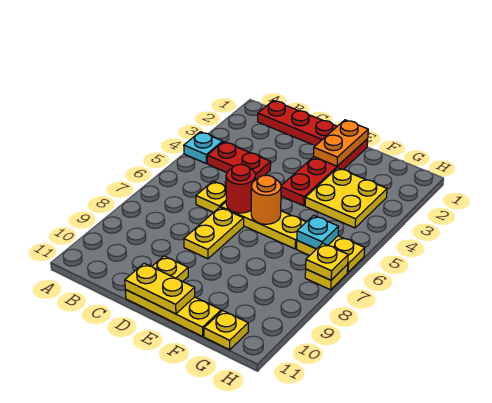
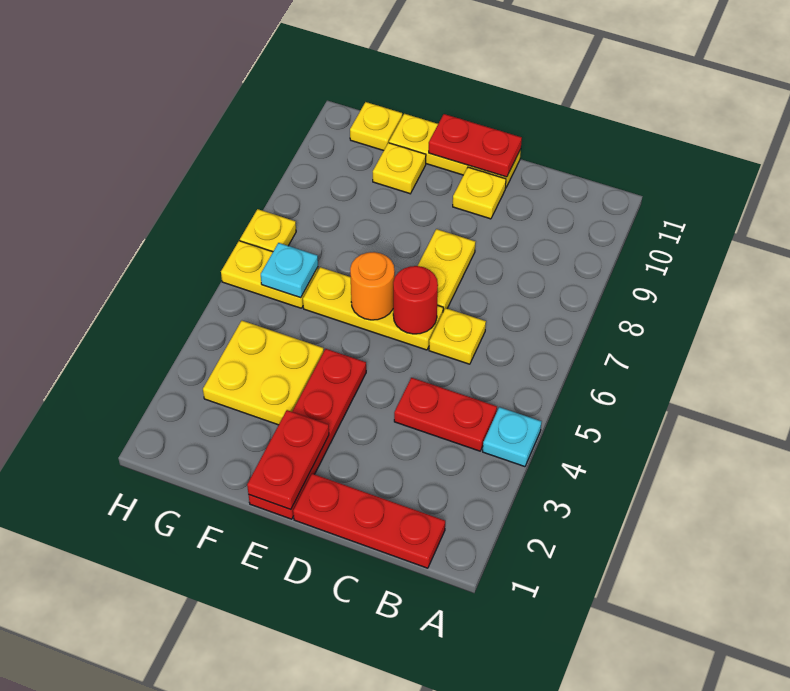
yellow 1x2 plate [125,263,195,314] -> red 1x2 plate [429,114,522,177]
orange 1x2 plate [314,120,368,166] -> red 1x2 plate [247,410,329,510]
yellow 1x1 plate [306,243,348,280] -> yellow 1x1 plate moved to [373,143,426,194]

